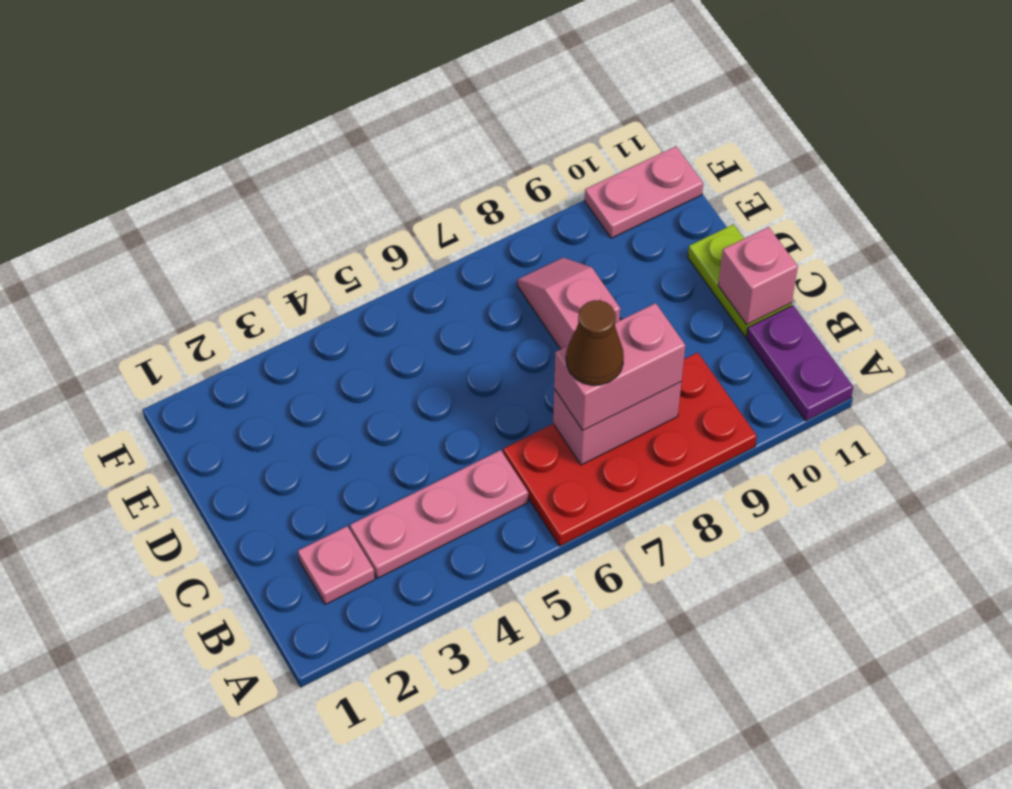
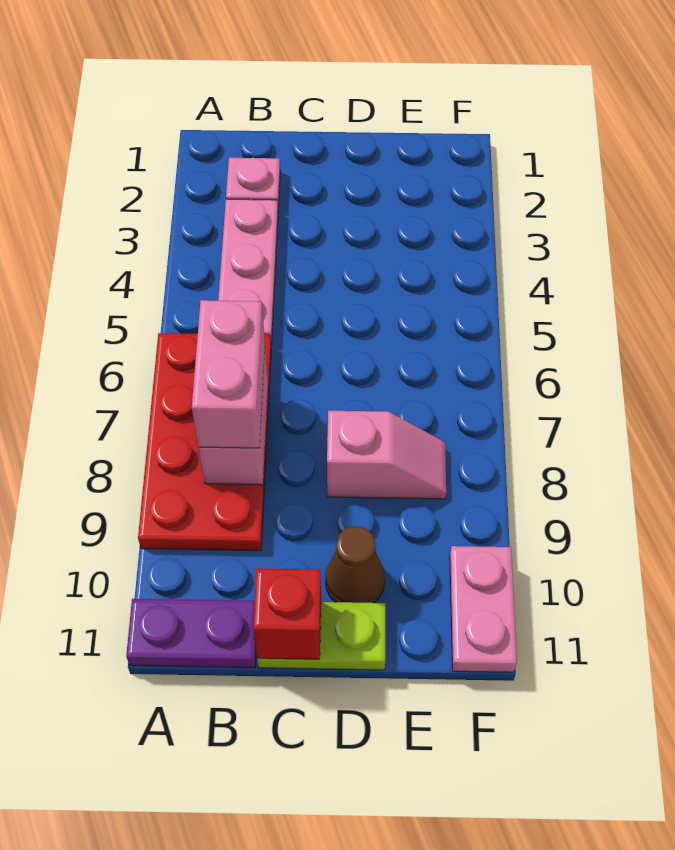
brown 1x1 cone [566,300,624,385] -> brown 1x1 cone moved to [325,526,385,603]
pink 1x1 brick [718,227,798,325] -> red 1x1 brick [253,568,321,659]

